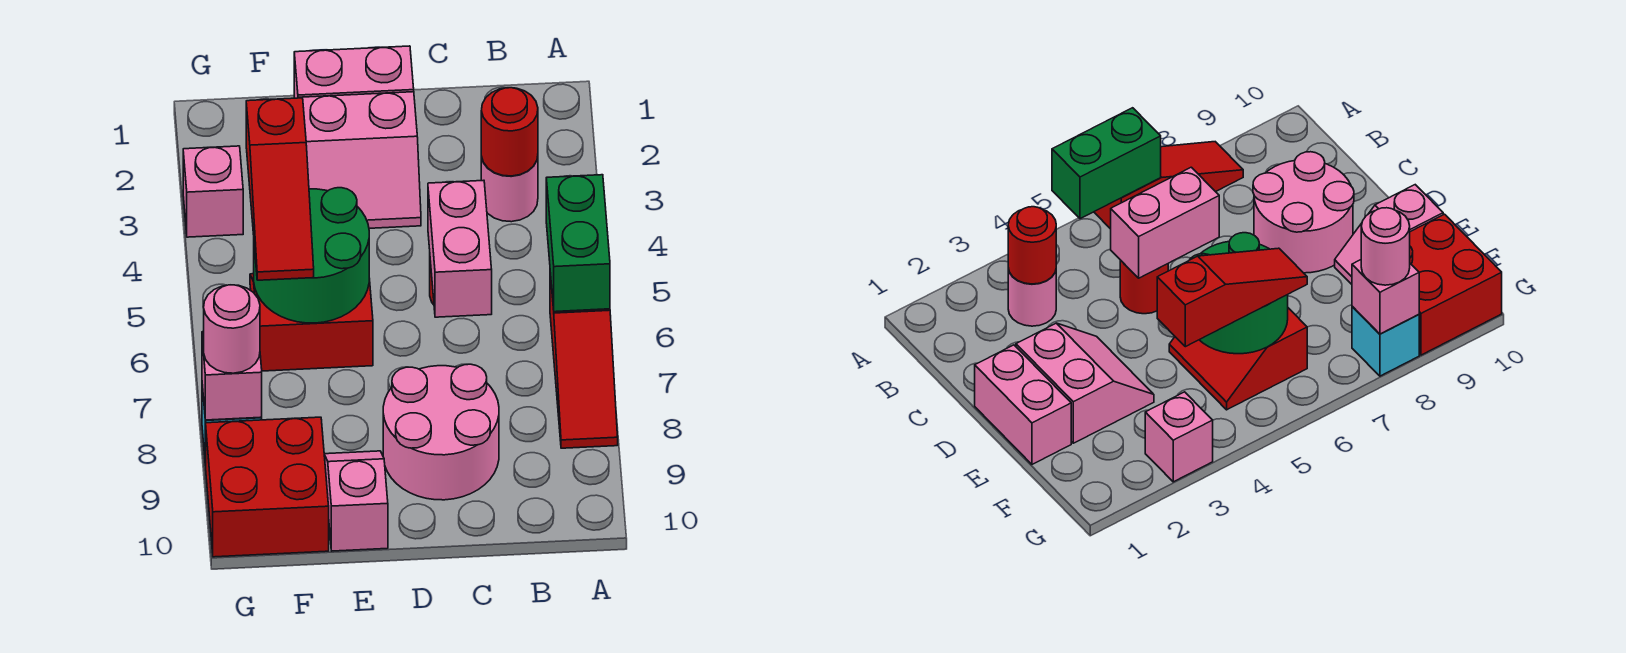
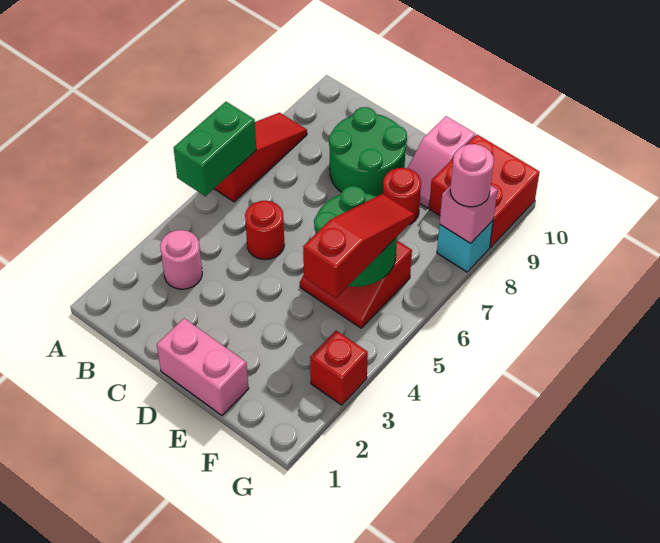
red 1x1 round brick [481,88,538,176] -> red 1x1 round brick moved to [383,168,421,224]
pink 1x2 brick [428,180,492,317] -> none
pink 2x2 round brick [383,364,499,500] -> green 2x2 round brick [329,107,407,197]
pink 2x2 slope [298,92,421,228] -> none
pink 1x1 brick [183,146,243,237] -> red 1x1 brick [310,331,368,405]

